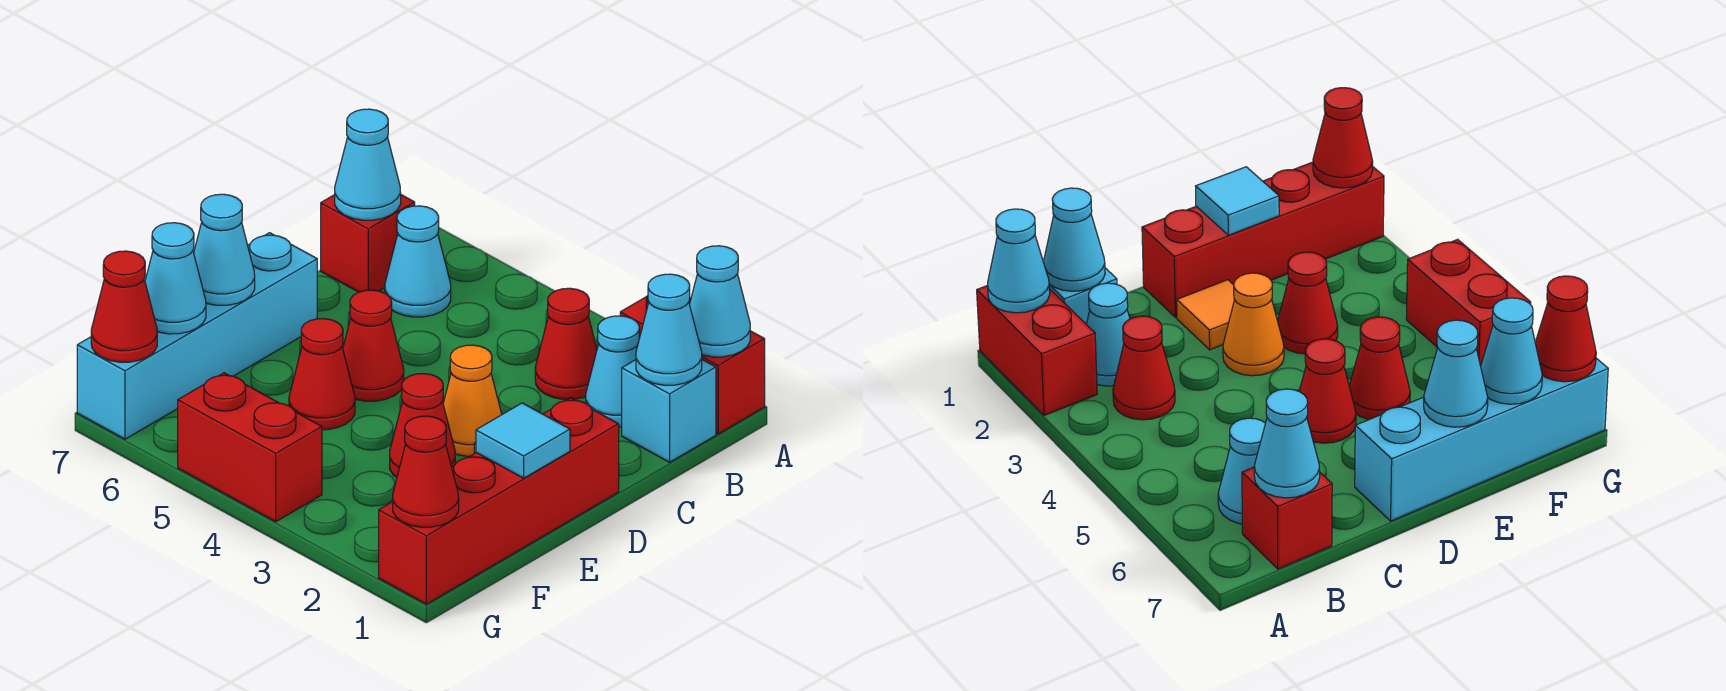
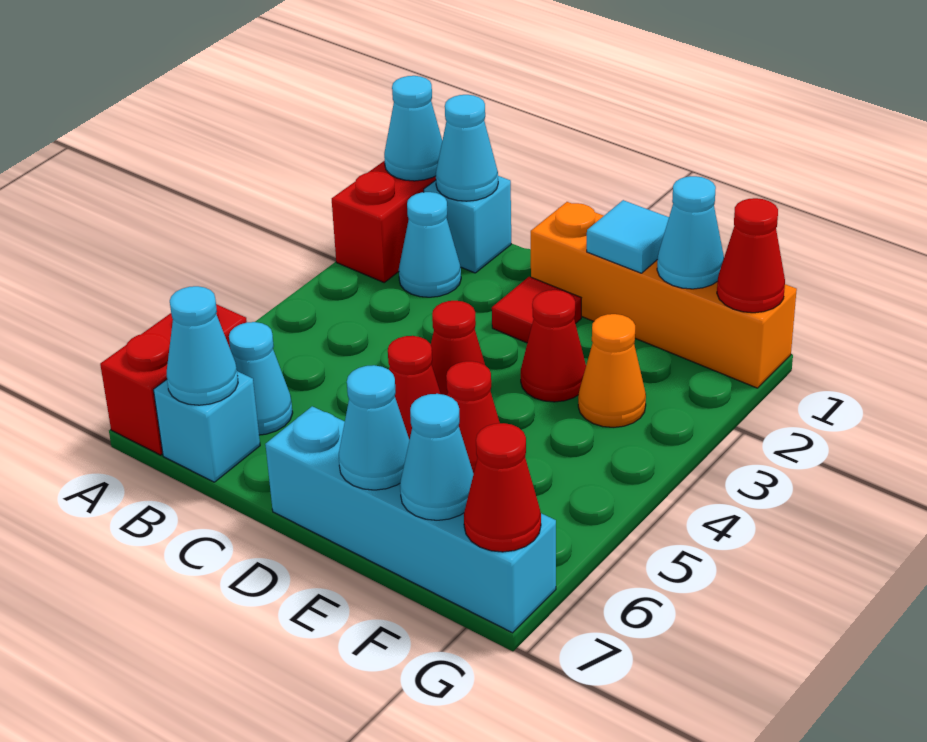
red 1x1 cone [535,288,597,400] -> red 1x1 cone moved to [431,301,485,395]
red 1x1 brick [321,195,415,292] -> cyan 1x1 brick [154,371,260,482]
red 1x4 brick [379,398,619,604] -> orange 1x4 brick [531,202,797,388]
orange 1x1 tile [1177,280,1235,350] -> red 1x1 tile [492,277,581,343]
orange 1x1 cone [443,345,502,456] -> orange 1x1 cone moved to [578,314,646,427]
none -> cyan 1x1 cone [657,176,724,289]
red 1x2 brick [178,373,322,522] -> red 1x2 brick moved to [100,304,247,455]

